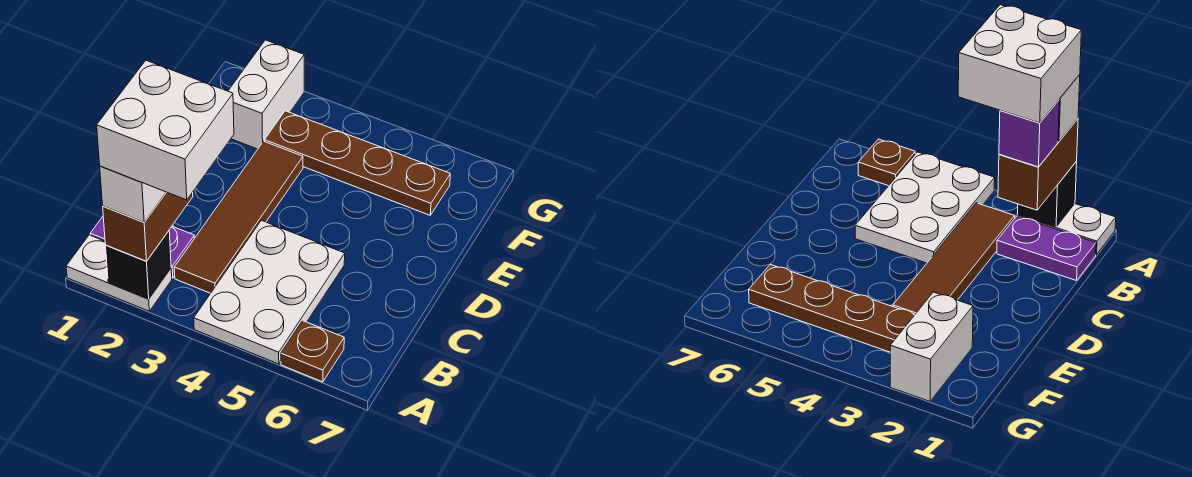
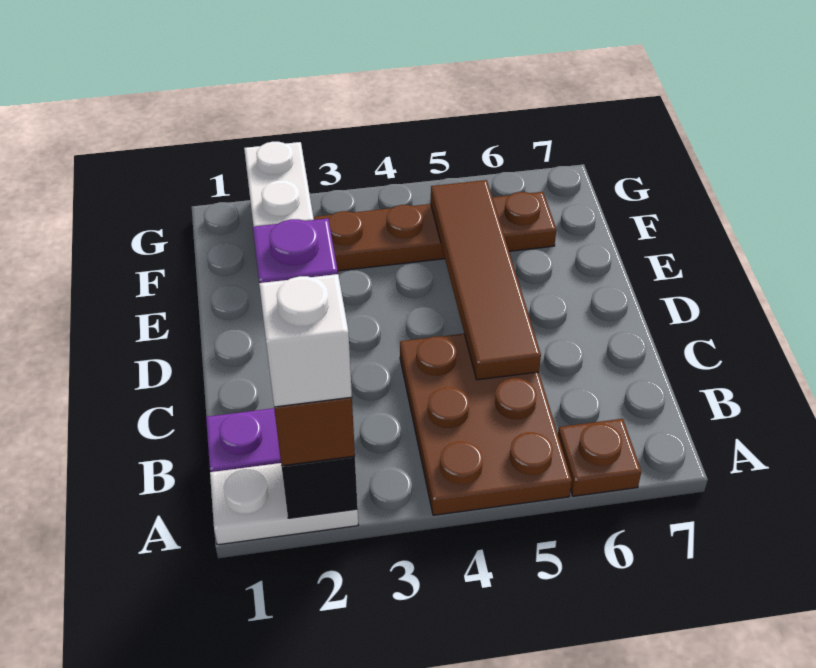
white 2x2 brick [97,60,234,200] -> none
white 2x3 plate [194,220,345,364] -> brown 2x3 plate [400,334,572,515]
brown 1x4 tile [174,141,303,293] -> brown 1x4 tile moved to [431,180,541,380]

